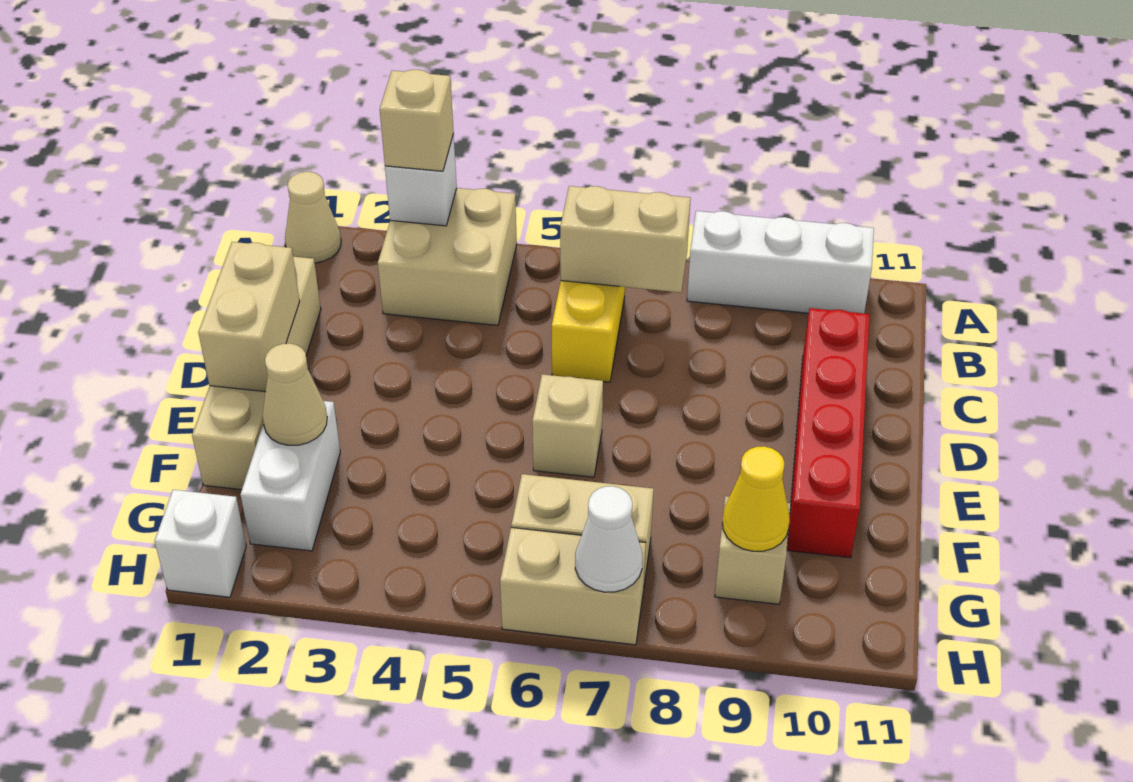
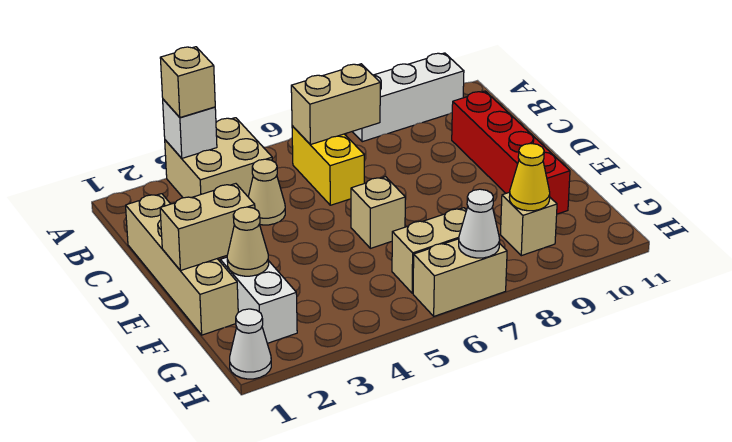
tan 1x1 cone [285,172,341,263] -> tan 1x1 cone moved to [248,159,285,225]
tan 1x2 brick [198,242,300,392] -> tan 1x2 brick turned to [160,184,255,271]
white 1x1 brick [155,490,246,597] -> white 1x1 cone [230,309,271,379]

